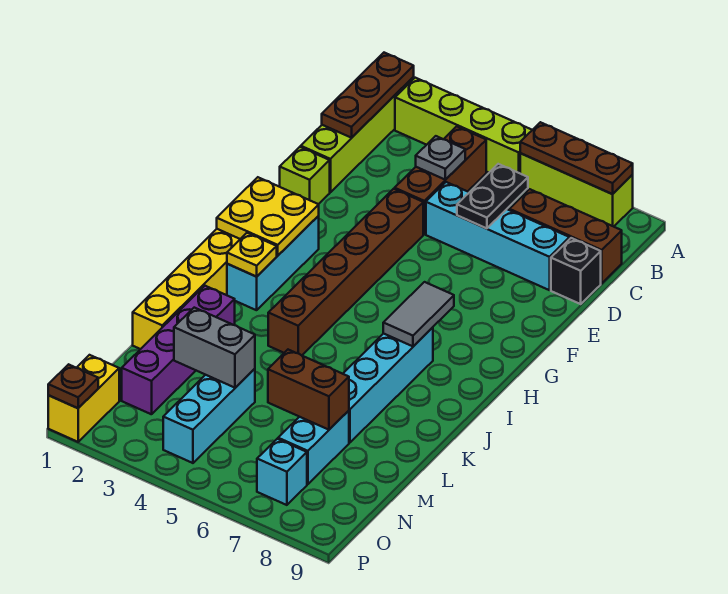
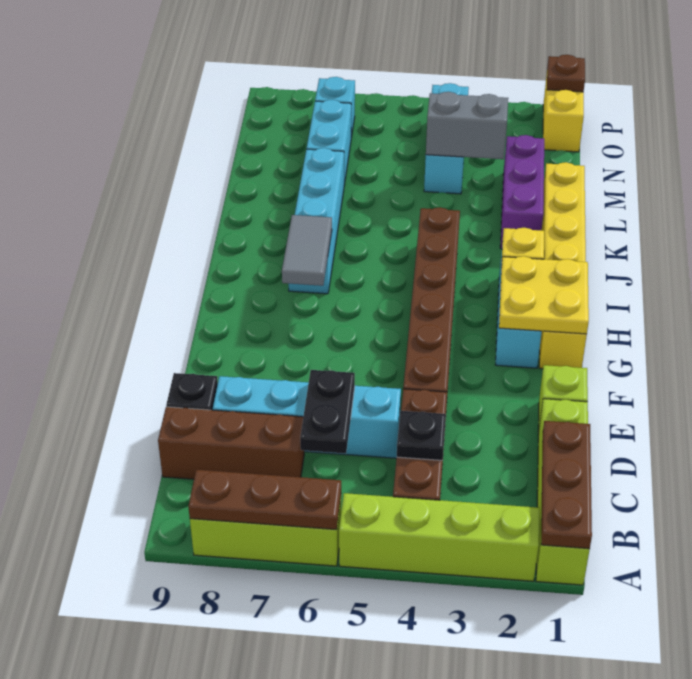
grey 1x1 plate [416,136,465,180] -> black 1x1 plate [397,411,446,460]
purple 1x4 brick [122,286,235,414] -> purple 1x3 brick [500,135,544,249]
brown 1x2 brick [268,350,349,430] -> none

